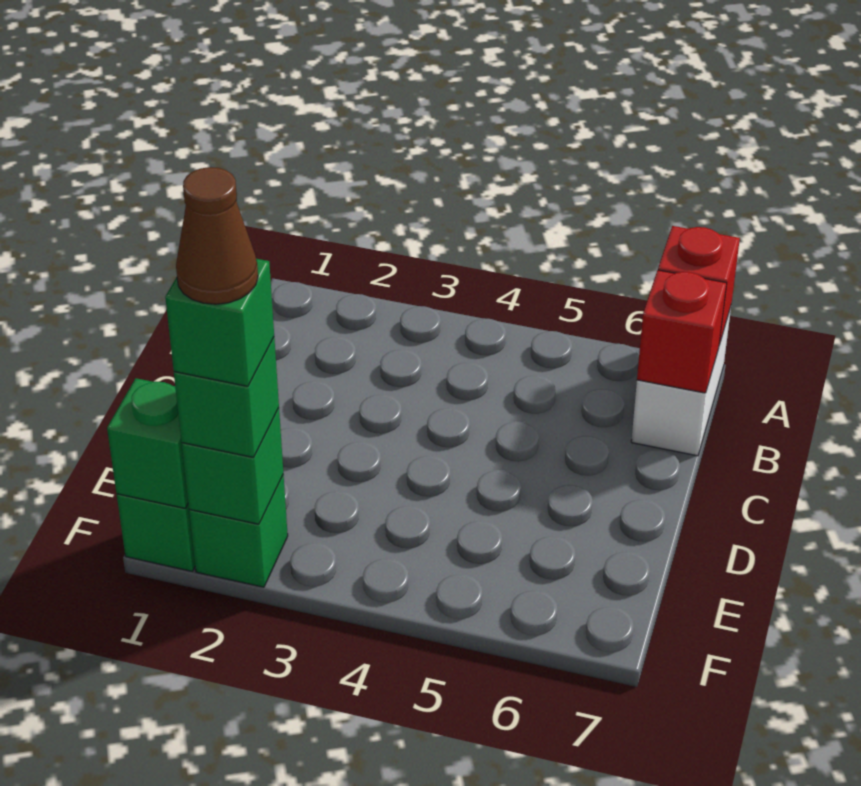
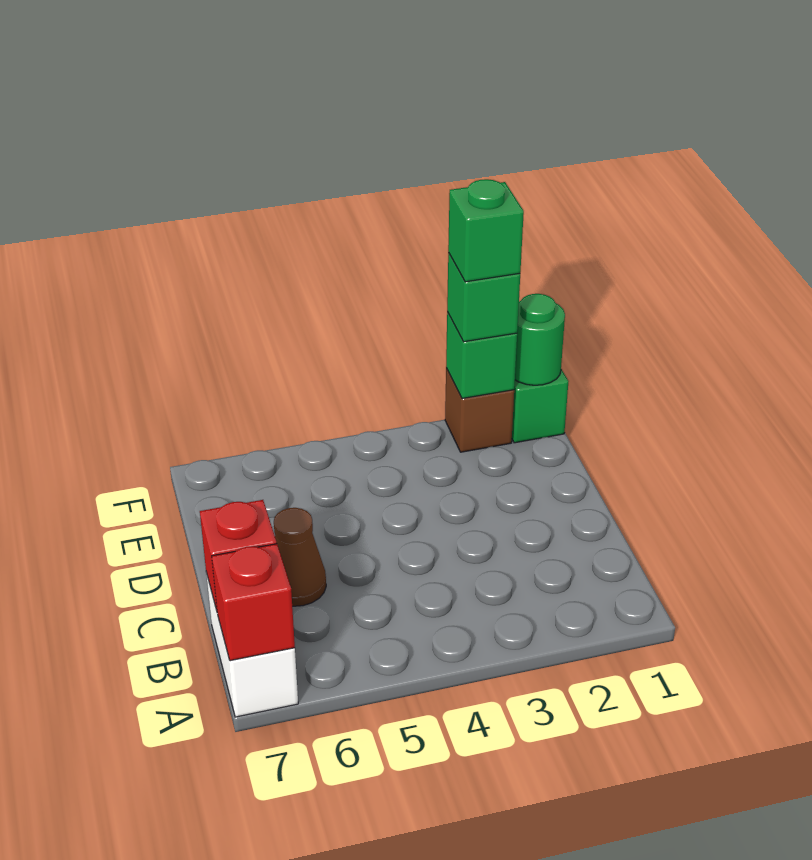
green 1x1 brick [107,378,188,508] -> green 1x1 round brick [515,294,565,385]
green 1x1 brick [189,474,288,587] -> brown 1x1 brick [445,368,514,452]
brown 1x1 cone [176,167,258,304] -> brown 1x1 cone moved to [274,508,326,606]

